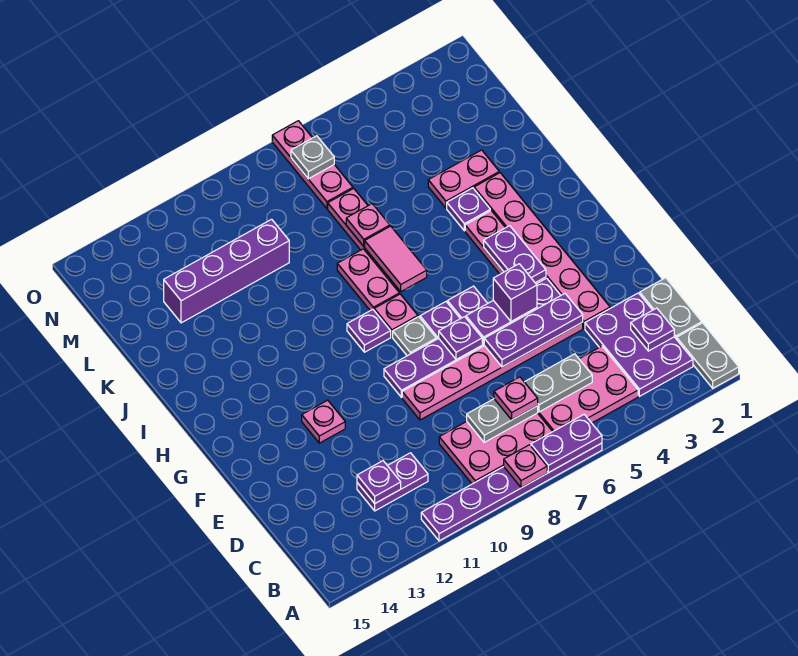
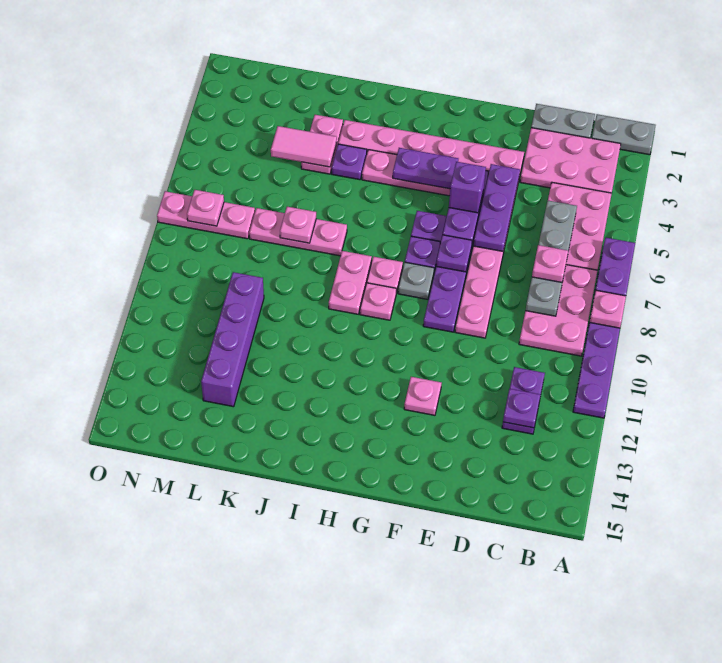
purple 2x3 plate [585,293,693,396] -> pink 2x3 plate [520,128,621,193]
purple 1x1 plate [631,308,674,351] -> none
purple 1x1 plate [347,309,391,352] -> pink 1x1 plate [360,283,397,320]
pink 1x2 tile [365,226,427,292] -> pink 1x2 tile moved to [271,126,337,167]
pink 1x2 plate [337,249,399,311] -> pink 1x2 plate turned to [329,251,372,314]
grey 1x1 plate [291,136,334,179] -> pink 1x1 plate [187,190,224,226]

